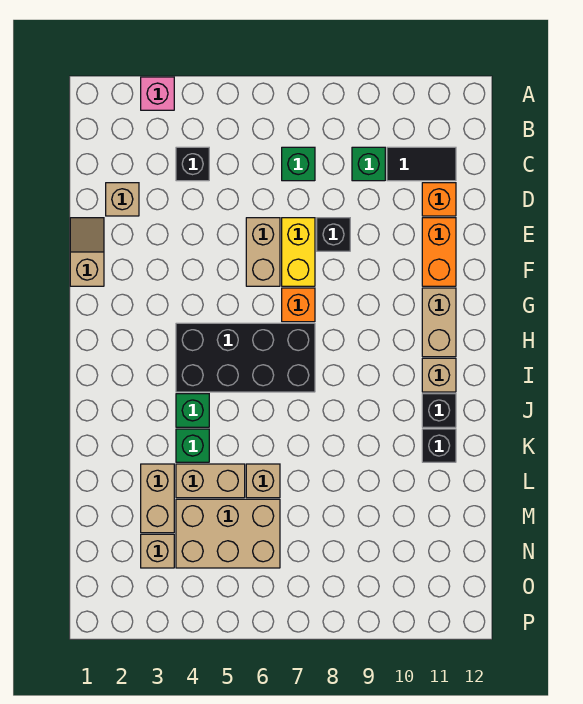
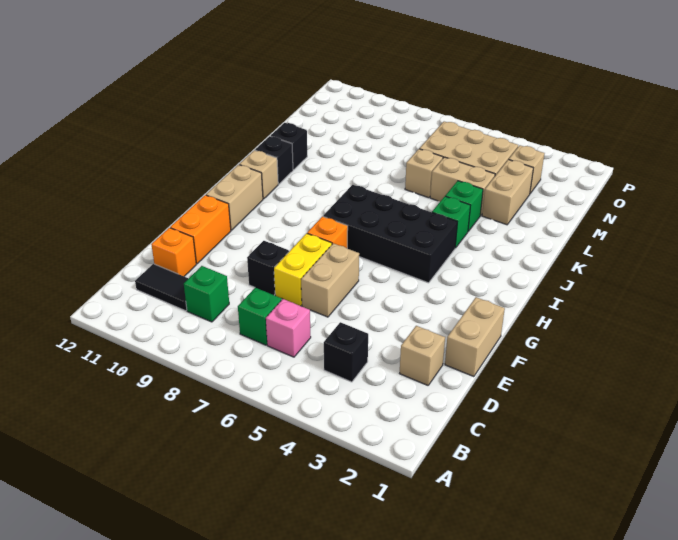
pink 1x1 brick [141,77,174,110] -> pink 1x1 brick moved to [266,299,311,357]
tan 1x2 slope [70,218,104,286] -> tan 1x2 brick [445,297,505,377]

